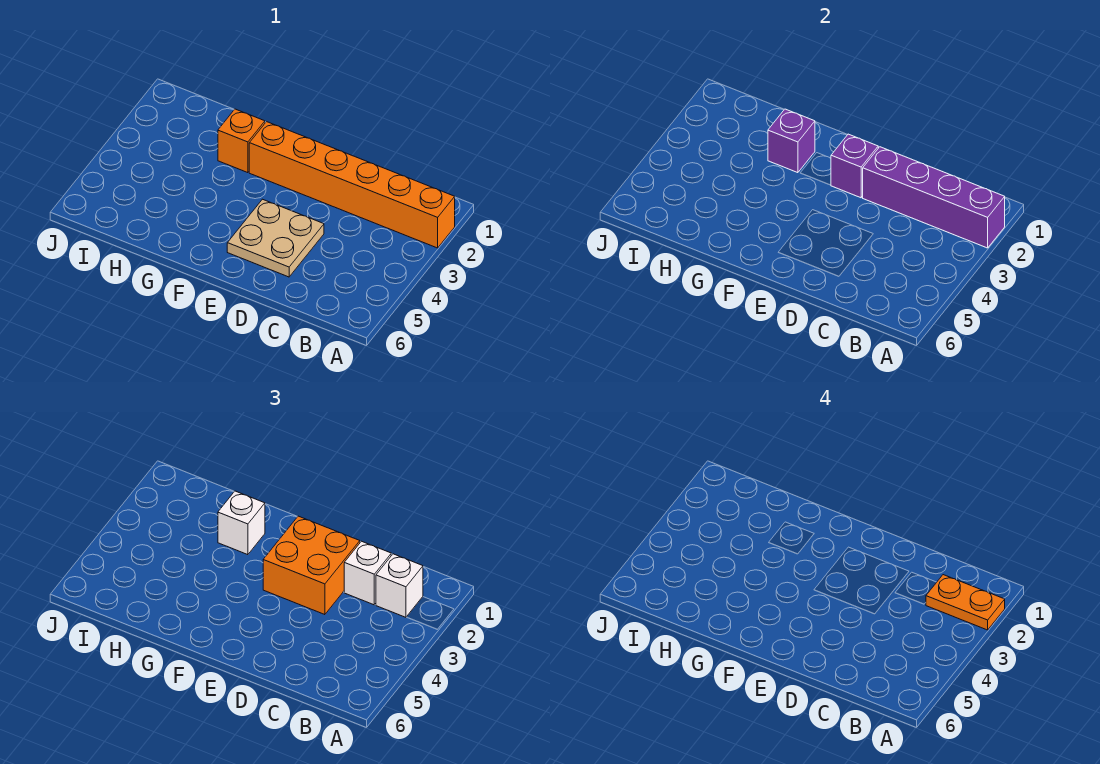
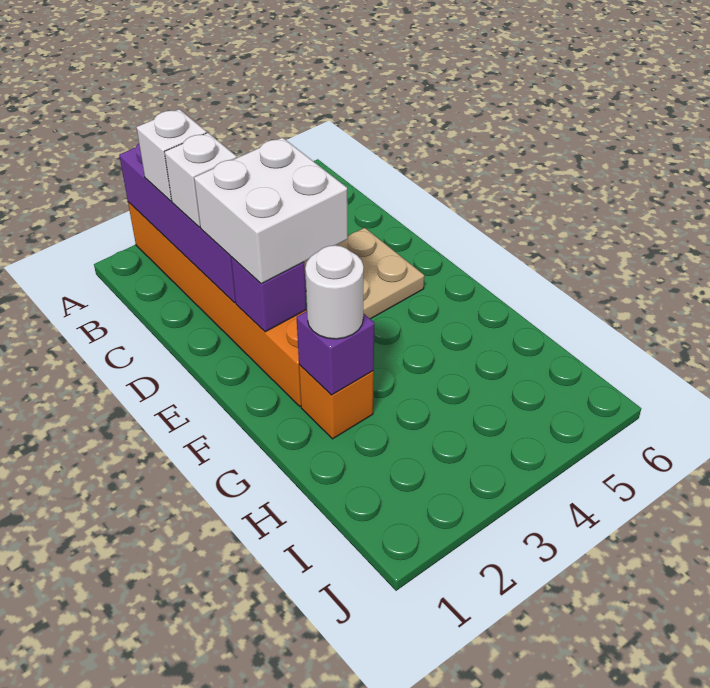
orange 1x2 plate [926,575,1005,630] -> none
orange 2x2 brick [263,516,360,615] -> white 2x2 brick [194,138,348,284]
white 1x1 brick [218,491,265,555] -> white 1x1 round brick [305,245,364,339]

